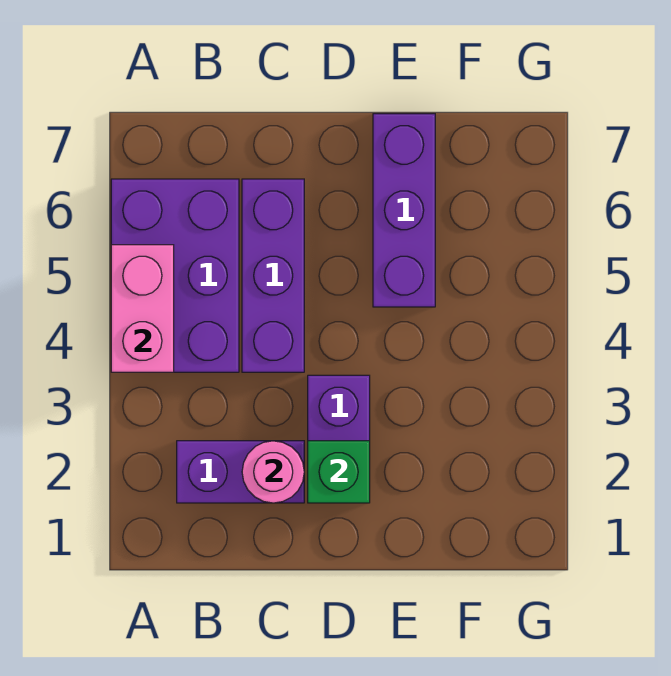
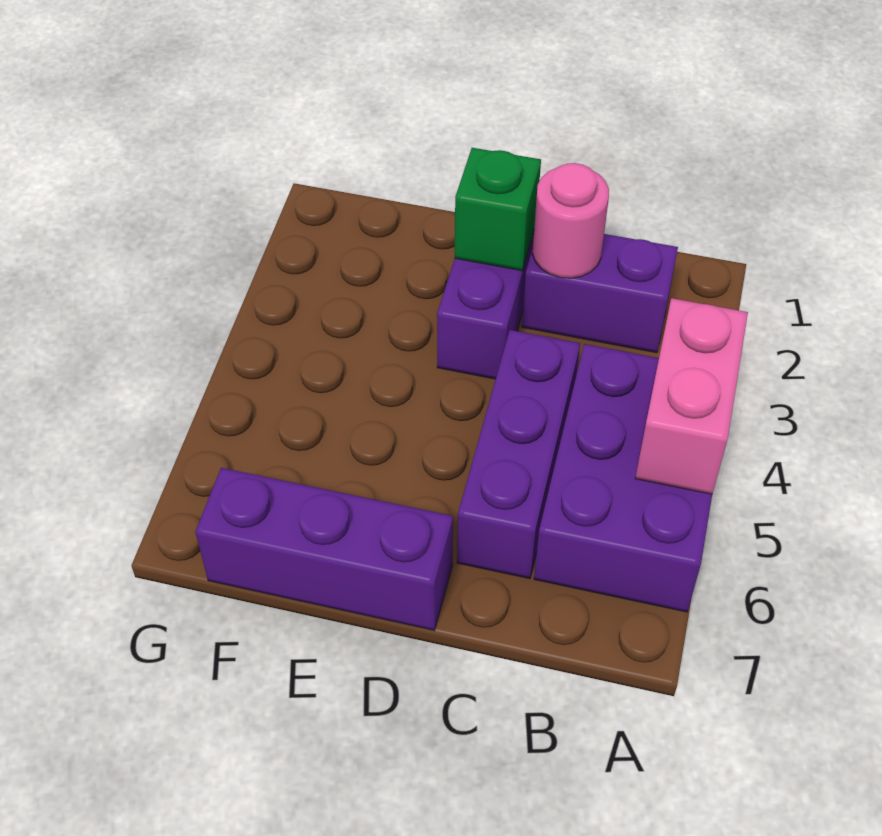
purple 1x3 brick [373,114,435,307] -> purple 1x3 brick turned to [196,468,453,630]

